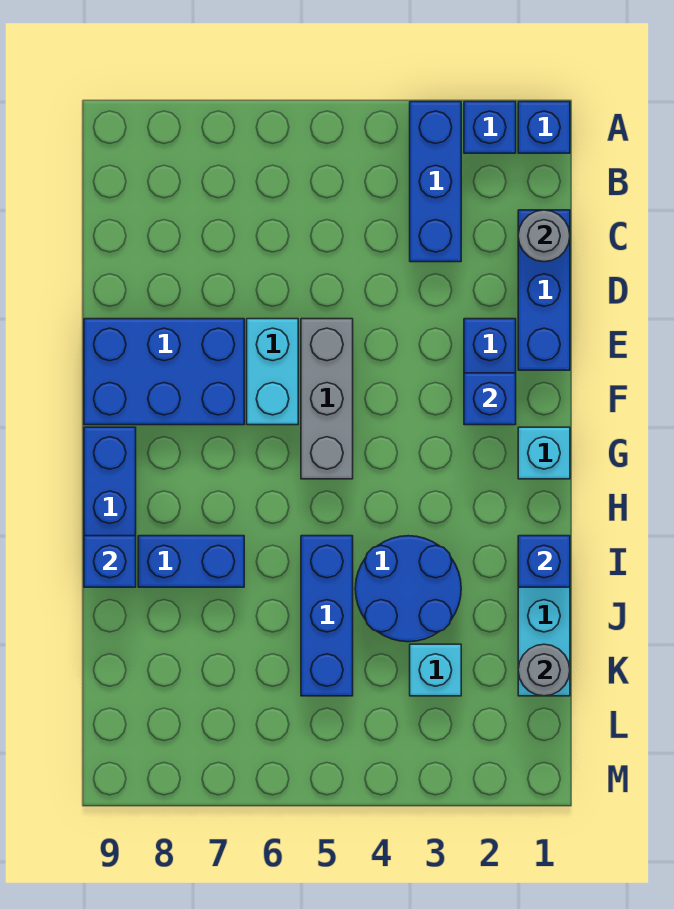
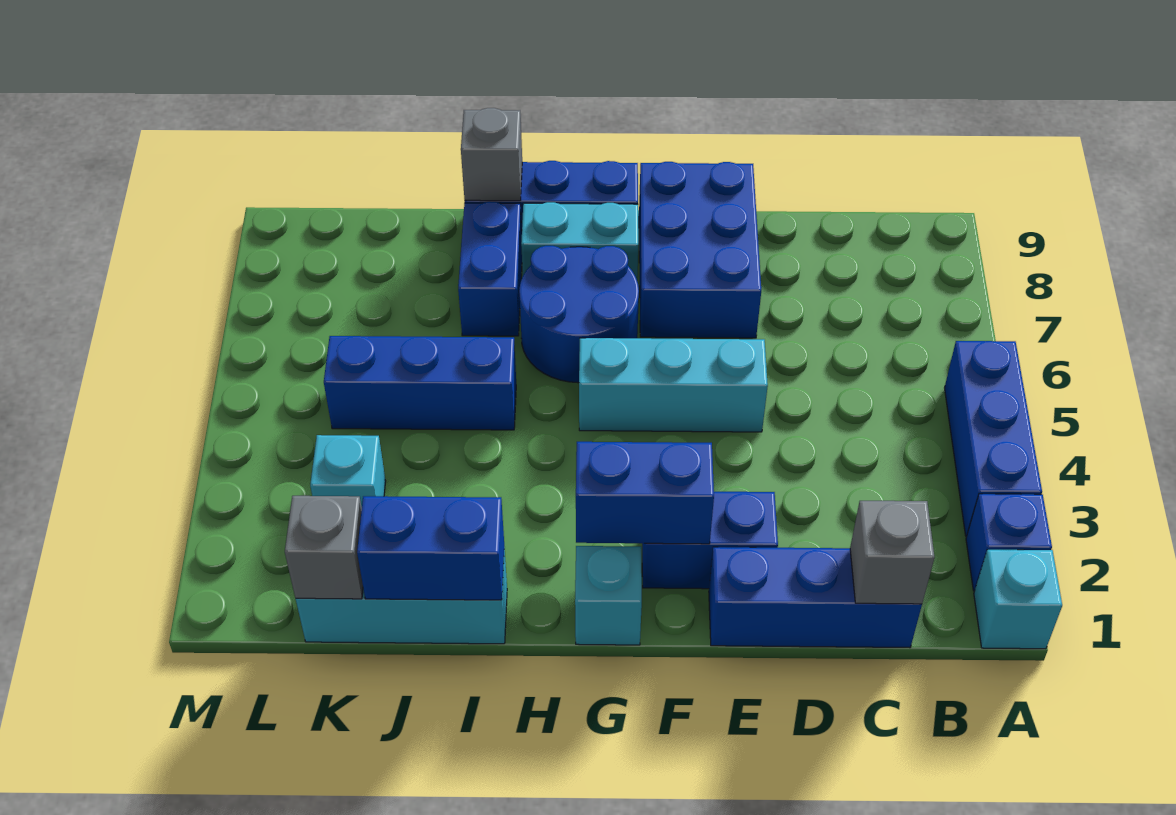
blue 1x1 brick [518,102,570,153] -> cyan 1x1 brick [974,550,1062,649]
blue 1x3 brick [410,102,461,262] -> blue 1x3 brick turned to [945,341,1042,536]
grey 1x1 round brick [518,210,570,262] -> grey 1x1 brick [850,501,935,604]
grey 1x3 brick [301,319,353,479] -> cyan 1x3 brick [579,338,768,432]
cyan 1x2 brick [247,319,298,425] -> cyan 1x2 brick moved to [521,202,638,279]
blue 1x1 brick [464,373,516,425] -> blue 1x2 brick [576,442,714,544]
blue 1x1 brick [518,536,570,587] -> blue 1x2 brick [357,496,504,600]
blue 2x2 round brick [355,536,461,642] -> blue 2x2 round brick moved to [519,246,639,383]
blue 1x1 brick [84,536,136,587] -> grey 1x1 brick [461,108,522,201]
grey 1x1 round brick [518,644,570,696] -> grey 1x1 brick [285,495,363,599]

